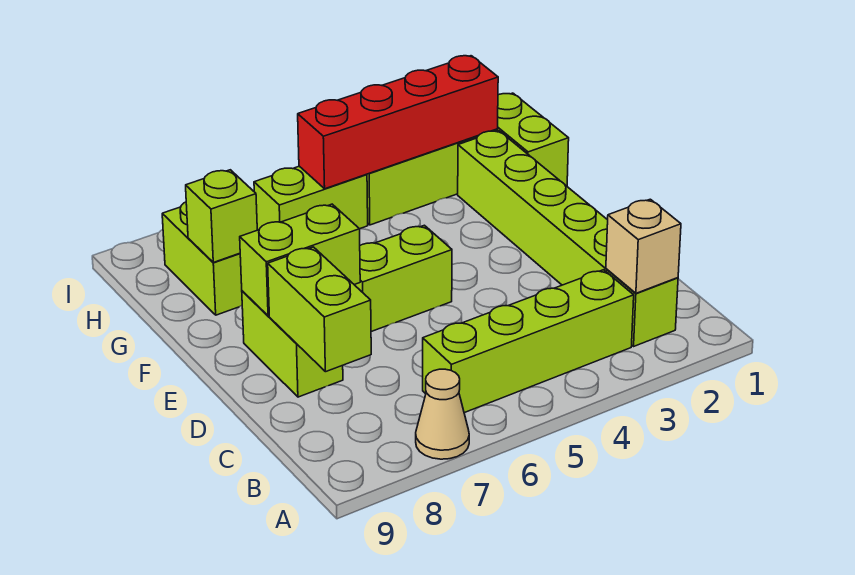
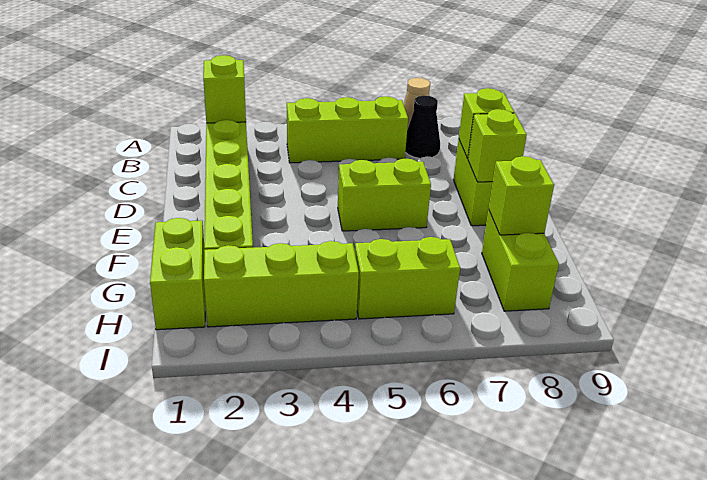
tan 1x1 brick [606,199,681,293] -> lime 1x1 brick [203,55,246,123]
lime 1x4 brick [423,270,634,413] -> lime 1x3 brick [287,96,408,163]
none -> black 1x1 cone [405,95,440,158]
lime 1x2 brick [268,247,371,372] -> lime 1x1 brick [459,88,515,159]
lime 1x2 brick [240,204,360,316] -> lime 1x1 brick [468,109,527,182]
red 1x4 brick [298,56,498,189] -> none

